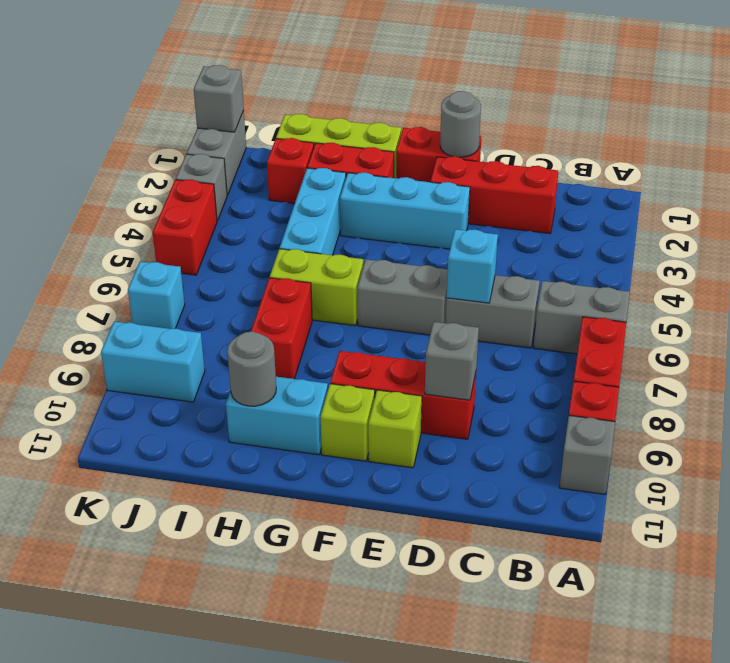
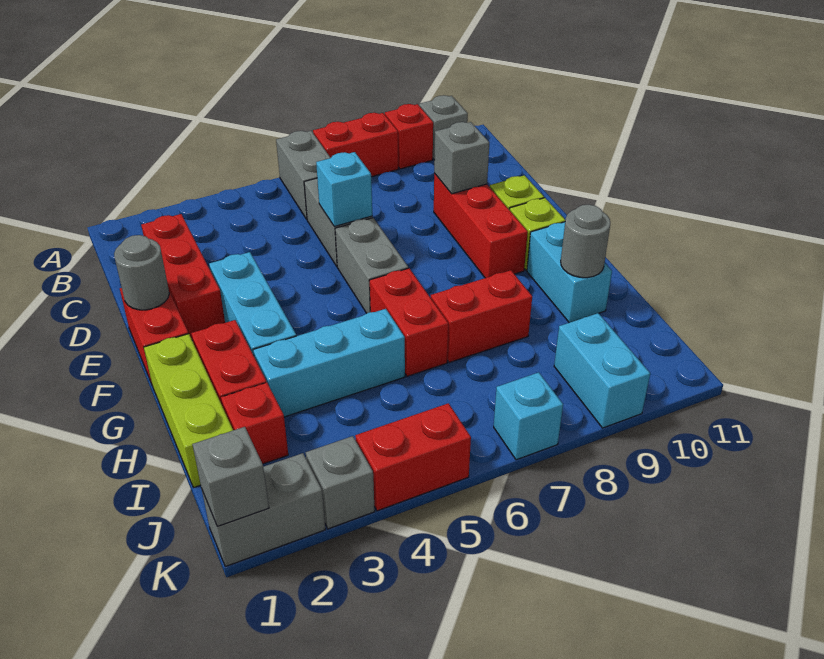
lime 1x2 brick [270,249,363,326] -> red 1x2 brick [369,268,448,376]

